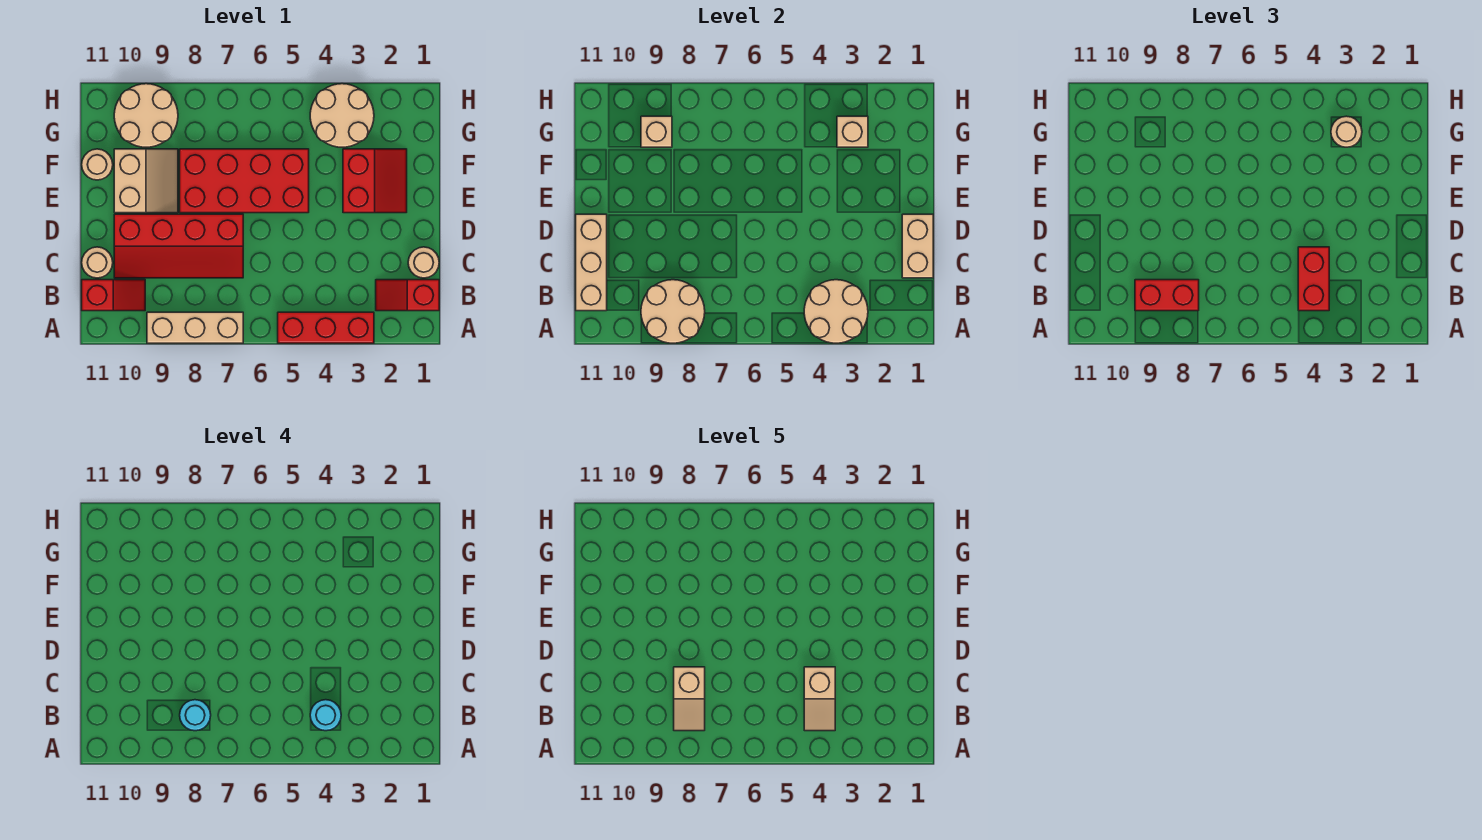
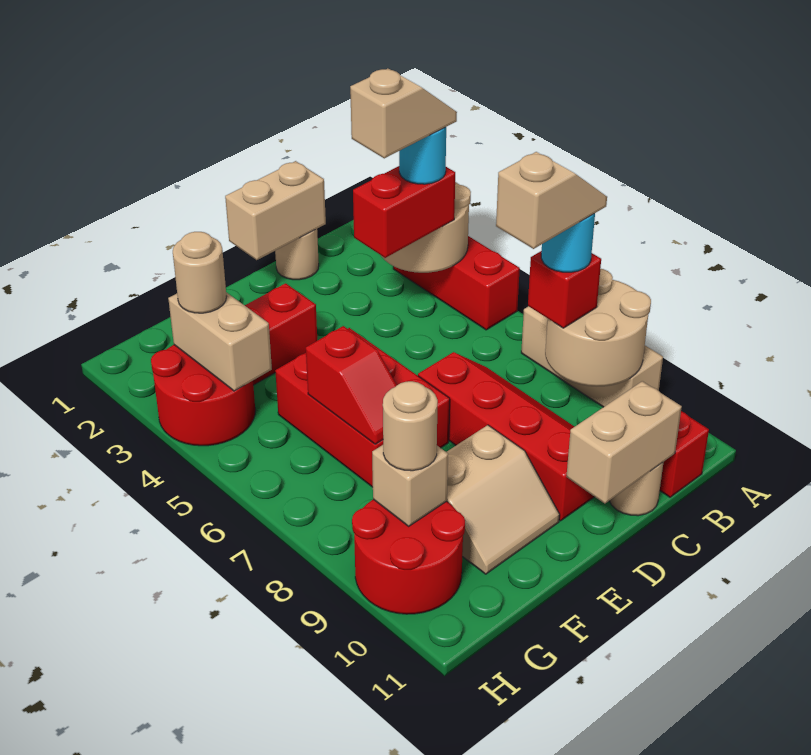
red 1x2 slope [376,280,439,311] -> red 1x2 slope moved to [306,326,397,444]
red 1x2 brick [1135,280,1199,311] -> red 1x1 brick [528,251,601,328]
tan 1x3 brick [576,214,607,311] -> tan 1x2 brick [566,381,682,504]
red 2x4 brick [180,149,309,213] -> red 2x3 brick [275,328,450,487]
tan 2x2 slope [114,149,178,213] -> tan 2x2 slope turned to [447,425,560,574]
tan 1x1 round brick [82,149,113,180] -> tan 1x1 round brick moved to [383,381,438,471]
tan 2x2 round brick [310,84,374,147] -> red 2x2 round brick [151,345,255,446]
tan 1x1 brick [837,116,868,147] -> tan 1x2 brick [168,292,272,391]
tan 2x2 round brick [114,84,178,147] -> red 2x2 round brick [352,499,465,614]

